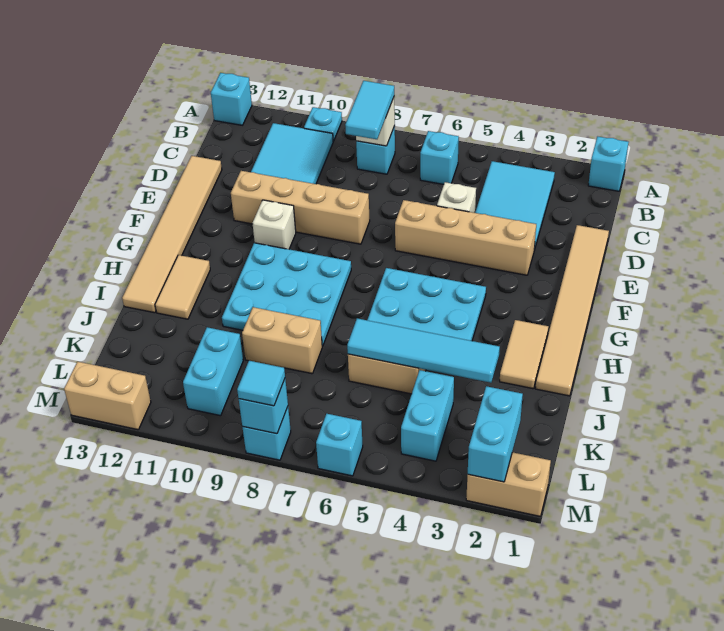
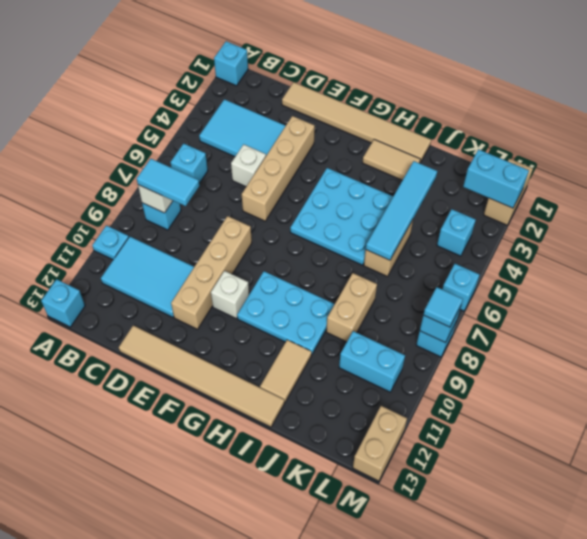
cyan 3x3 plate [222,243,351,346] -> cyan 2x3 plate [237,271,335,354]
tan 1x2 tile [155,255,210,319] -> tan 1x2 tile turned to [260,340,312,402]
cyan 1x2 brick [401,370,454,461] -> cyan 1x1 brick [437,209,476,256]

